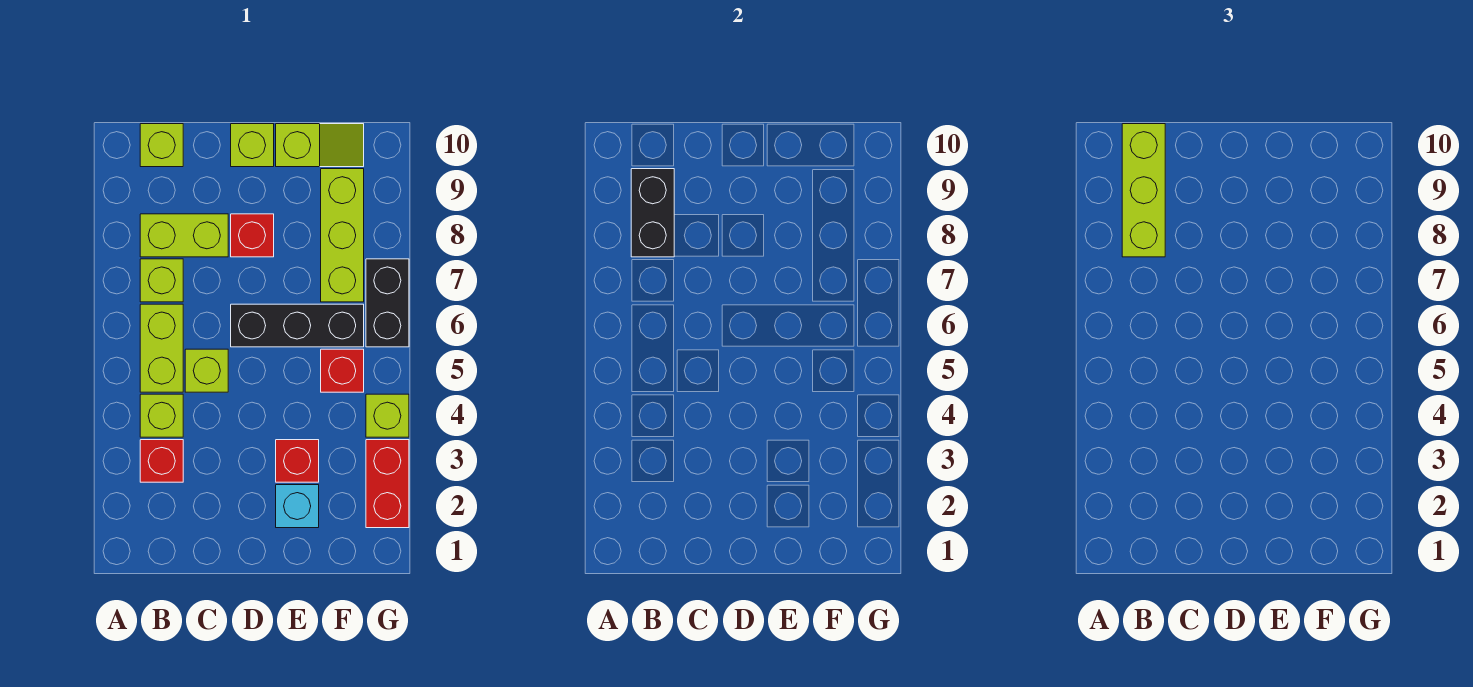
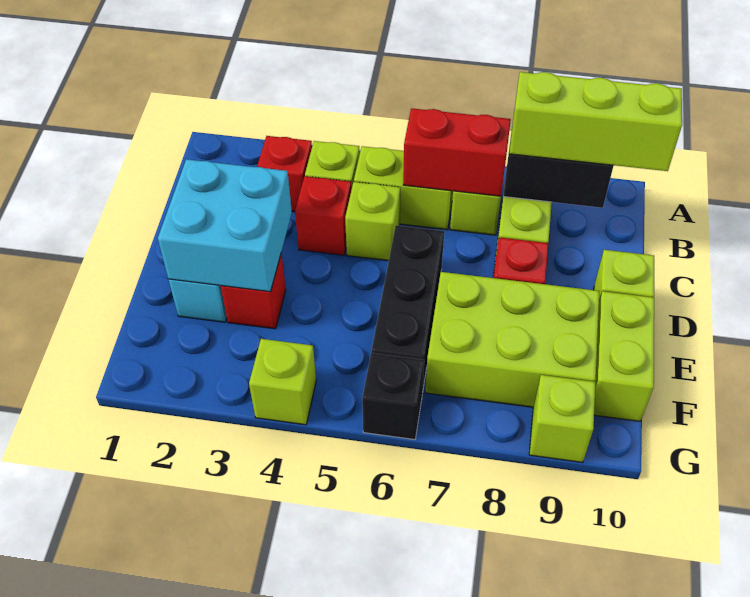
lime 1x1 brick [140,124,183,167] -> lime 1x1 brick moved to [529,375,595,462]
none -> cyan 2x2 brick [158,159,292,292]
lime 1x2 slope [276,124,364,167] -> lime 1x2 brick [594,291,654,421]
red 1x1 brick [321,349,364,392] -> red 1x1 brick moved to [295,176,351,255]
lime 1x3 brick [321,169,364,302] -> lime 2x3 brick [425,272,599,407]
red 1x2 brick [366,440,409,528] -> red 1x2 brick moved to [403,108,511,196]
black 1x2 brick [366,259,409,347] -> black 1x1 brick [362,353,424,440]

